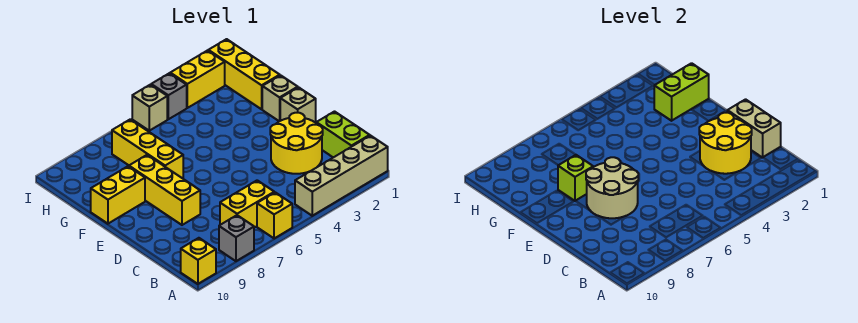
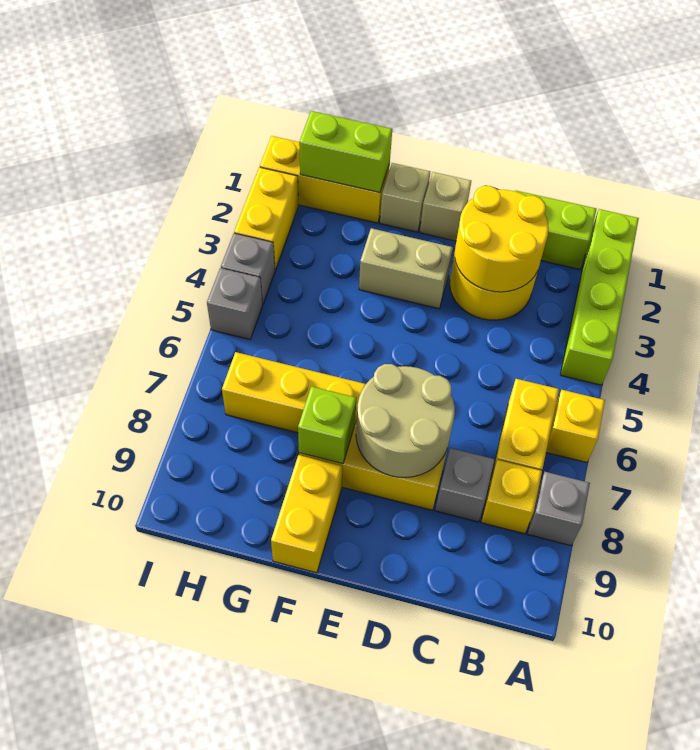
tan 1x4 brick [295,136,388,216] -> lime 1x4 brick [560,209,639,385]
yellow 1x1 brick [181,238,216,284] -> yellow 1x1 brick moved to [481,460,542,534]
tan 1x2 brick [727,99,781,158] -> tan 1x2 brick moved to [359,228,453,309]
none -> grey 1x1 brick [435,448,495,522]
lime 1x2 brick [654,63,709,121] -> lime 1x2 brick turned to [299,111,392,193]
tan 1x1 brick [132,85,167,131] -> grey 1x1 brick [207,268,263,339]

